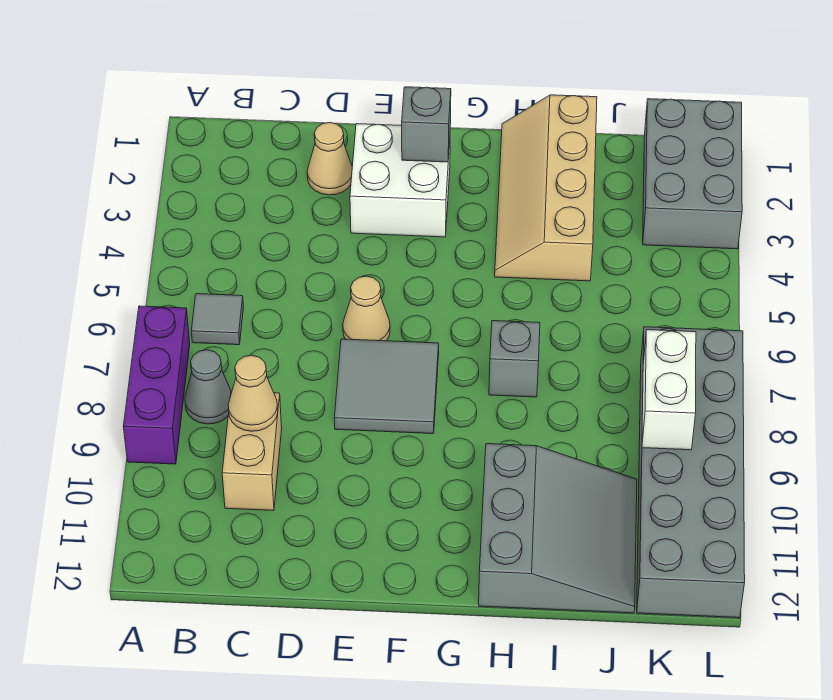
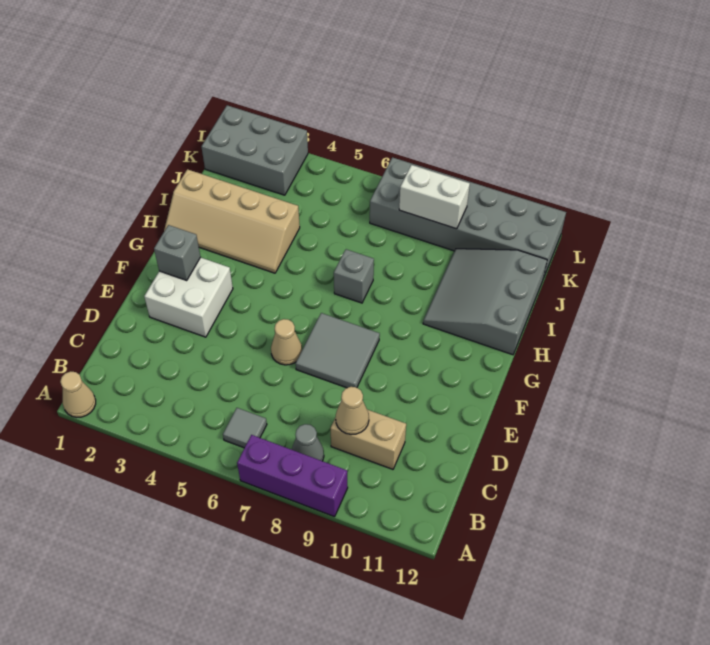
tan 1x1 cone [307,122,352,195] -> tan 1x1 cone moved to [60,371,96,417]
grey 3x3 slope [479,444,637,613] -> grey 3x3 slope turned to [423,249,547,355]

